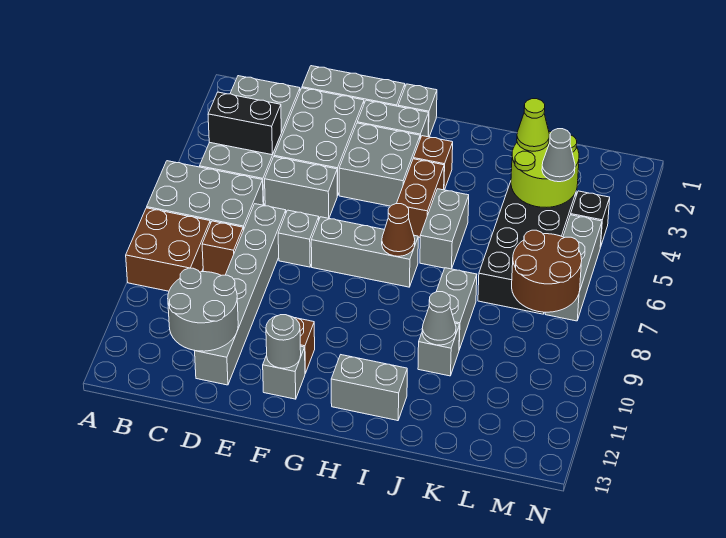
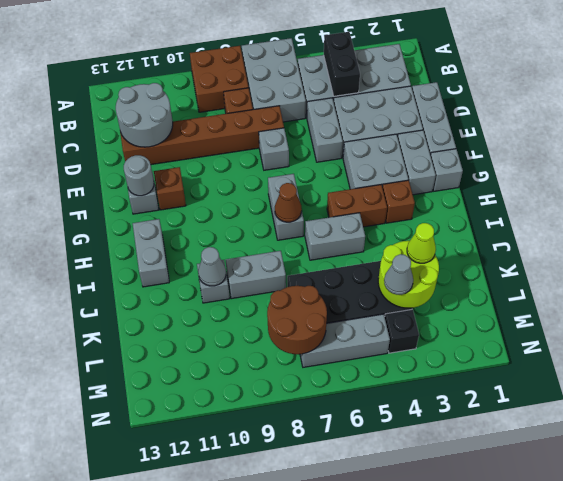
grey 1x6 brick [195,204,286,385] -> brown 1x6 brick [120,106,284,165]
grey 1x3 brick [311,217,418,287] -> grey 1x2 brick [268,174,304,240]

